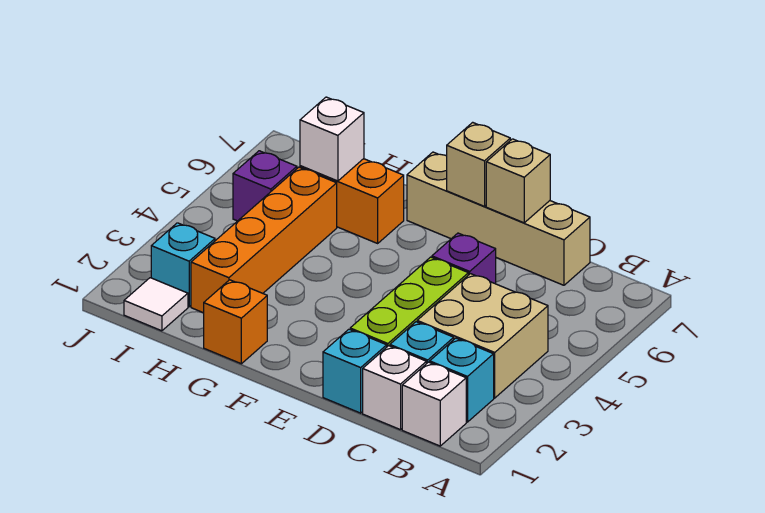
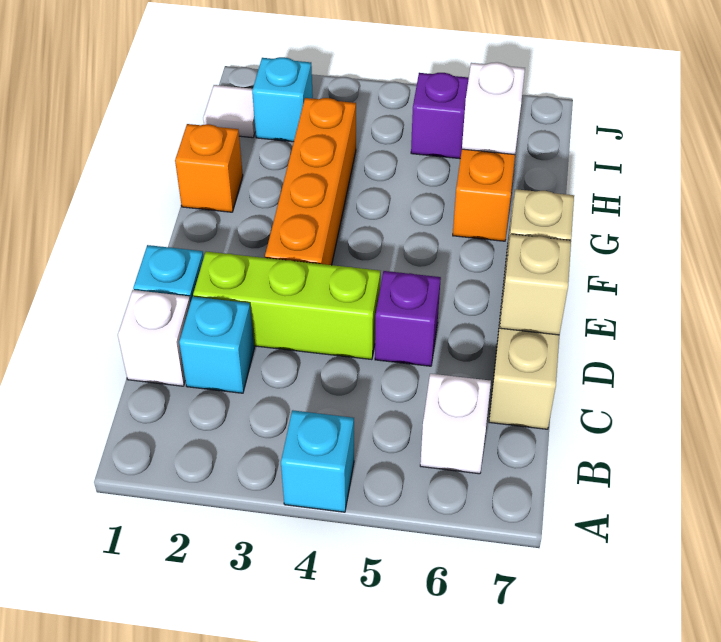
white 1x1 brick [402,362,466,446] -> white 1x1 brick moved to [420,374,491,474]
cyan 1x1 brick [430,338,494,422] -> cyan 1x1 brick moved to [281,410,354,512]
tan 2x2 brick [417,274,548,398] -> none
orange 1x4 brick [191,167,337,313] -> orange 1x4 brick turned to [265,98,356,265]

